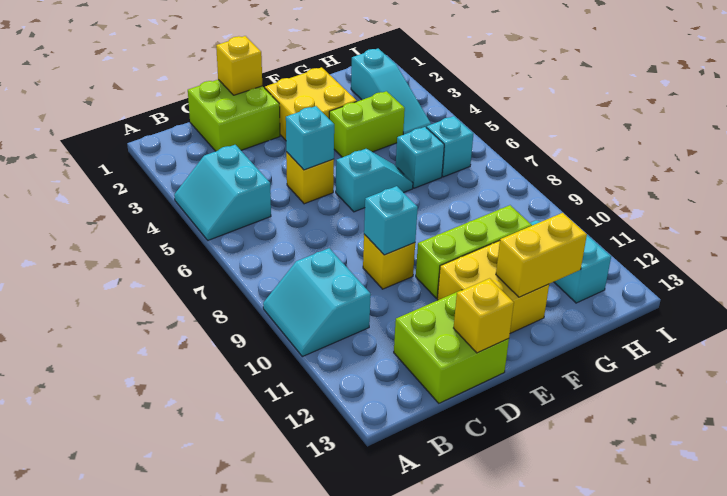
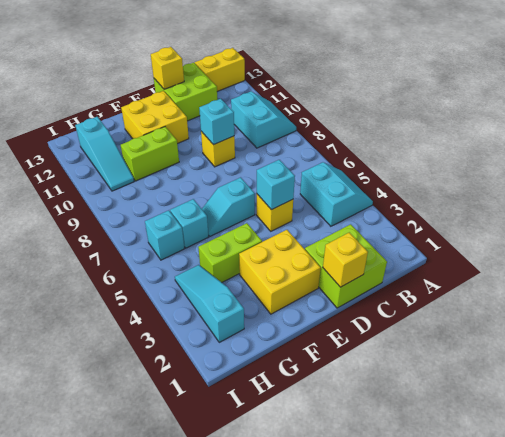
lime 1x3 brick [416,205,532,298] -> lime 1x2 brick [121,127,179,181]
yellow 1x2 brick [496,213,587,297] -> yellow 1x2 brick moved to [195,48,245,91]

